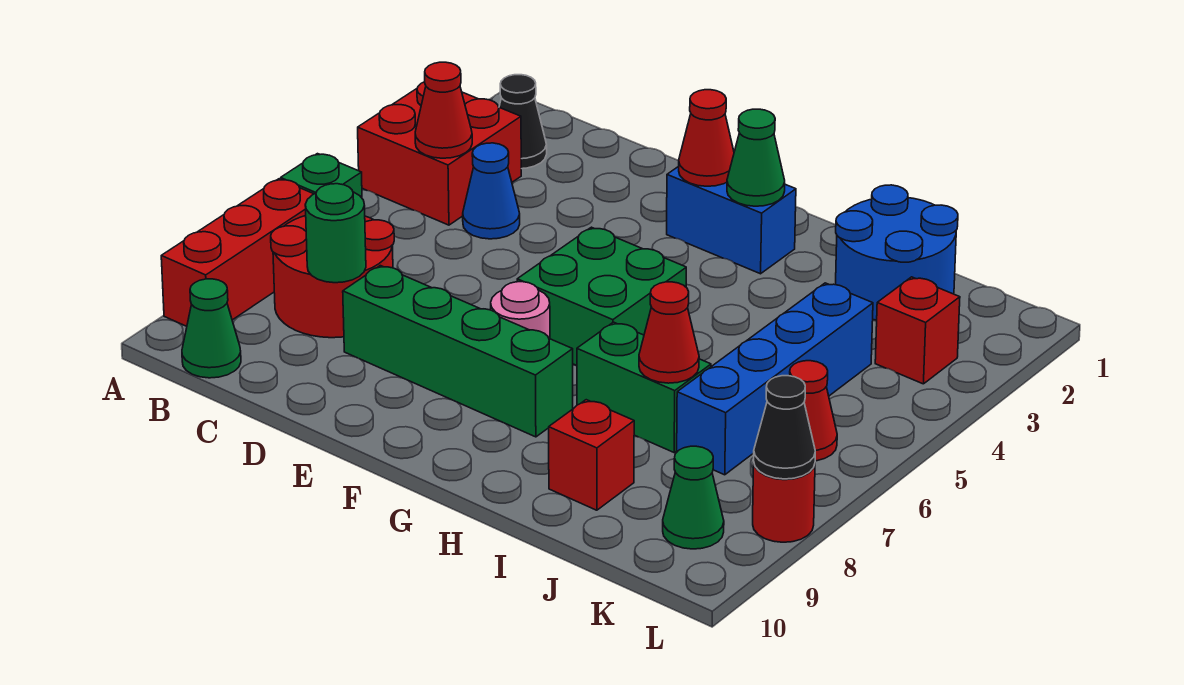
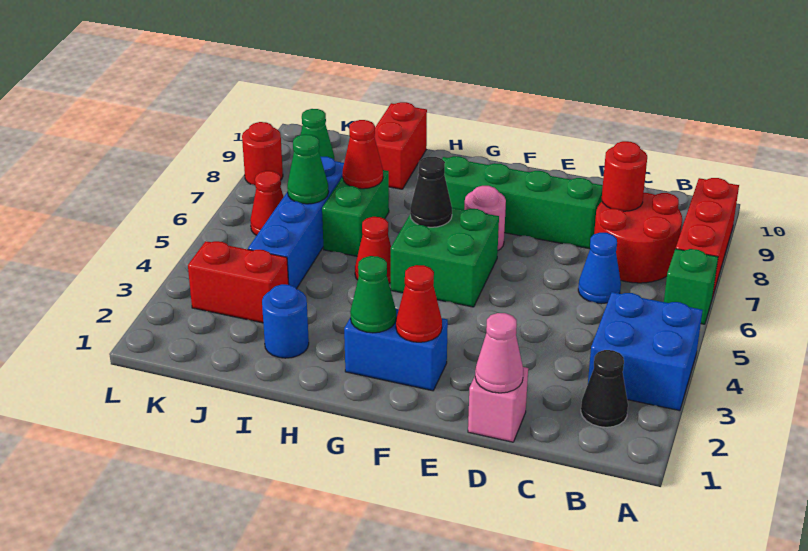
red 2x2 brick [358,82,521,225] -> blue 2x2 brick [588,292,703,411]
red 1x1 cone [415,62,472,158] -> red 1x1 cone moved to [355,217,391,283]
green 1x1 cone [182,279,241,378] -> green 1x1 cone moved to [287,134,329,204]
blue 1x1 cone [463,143,520,239] -> blue 1x1 cone moved to [578,233,621,304]
green 1x1 round brick [305,184,366,283] -> red 1x1 round brick [602,141,647,211]
none -> pink 1x1 brick [468,367,528,442]
none -> pink 1x1 cone [475,313,523,393]
green 1x2 brick [577,322,711,452] -> green 1x2 brick turned to [322,170,389,256]
blue 2x2 round brick [836,185,958,320] -> blue 1x1 round brick [262,284,309,358]
red 1x1 brick [549,400,634,510] -> red 1x2 brick [374,102,427,189]
red 1x1 brick [875,277,960,384] -> red 1x2 brick [188,241,289,323]
black 1x1 cone [754,376,815,479] -> black 1x1 cone moved to [410,157,452,227]

